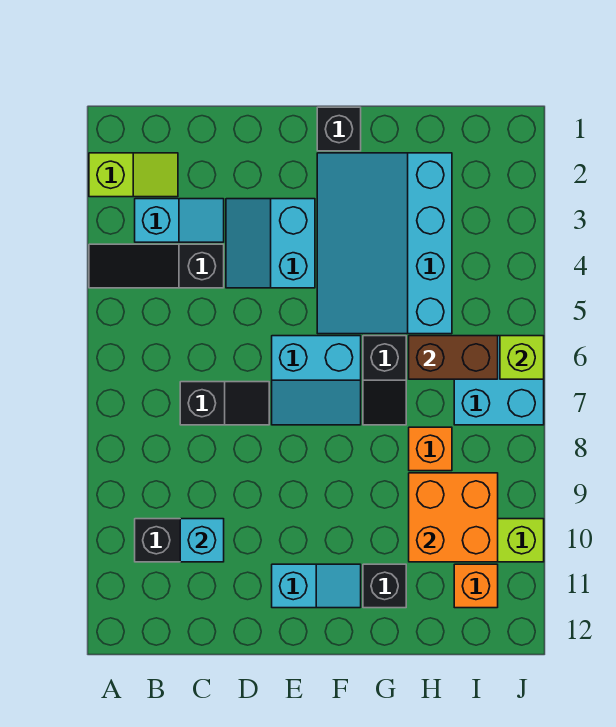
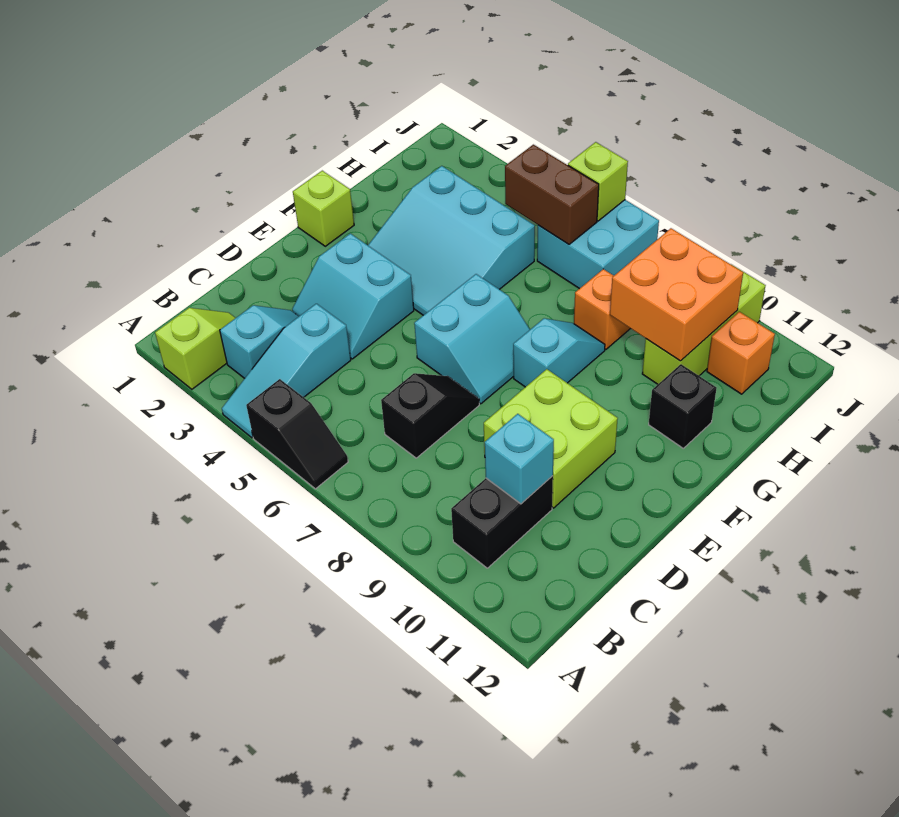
black 1x3 slope [89,244,224,288] -> cyan 1x3 slope [222,304,351,438]
none -> lime 2x2 brick [484,369,618,508]
cyan 1x2 slope [272,564,361,608] -> cyan 1x2 slope moved to [513,318,605,387]
black 1x1 brick [317,107,361,151] -> lime 1x1 brick [293,171,354,246]
cyan 3x4 slope [317,153,452,334] -> cyan 3x3 slope [368,166,535,315]
black 1x2 slope [363,336,406,425] -> black 1x2 slope moved to [246,379,348,489]
brown 1x2 brick [409,336,498,379] -> brown 1x2 brick turned to [505,145,599,244]

